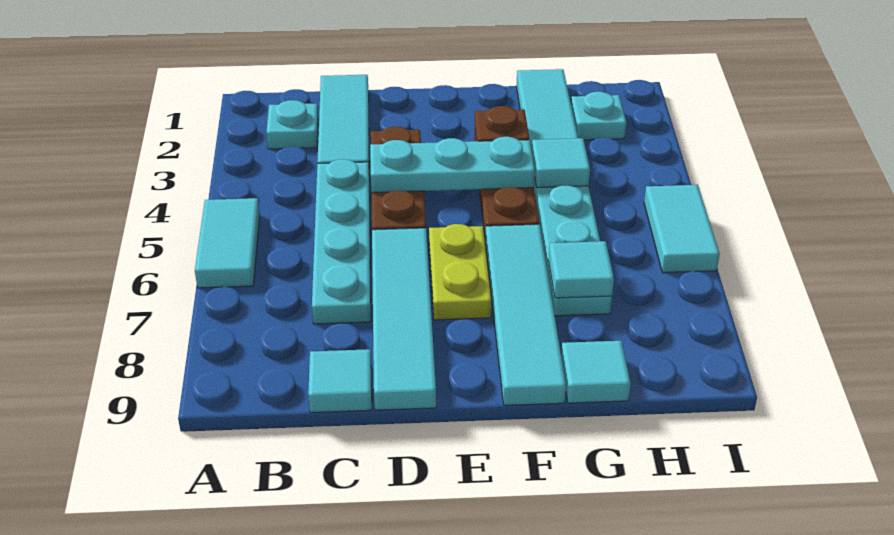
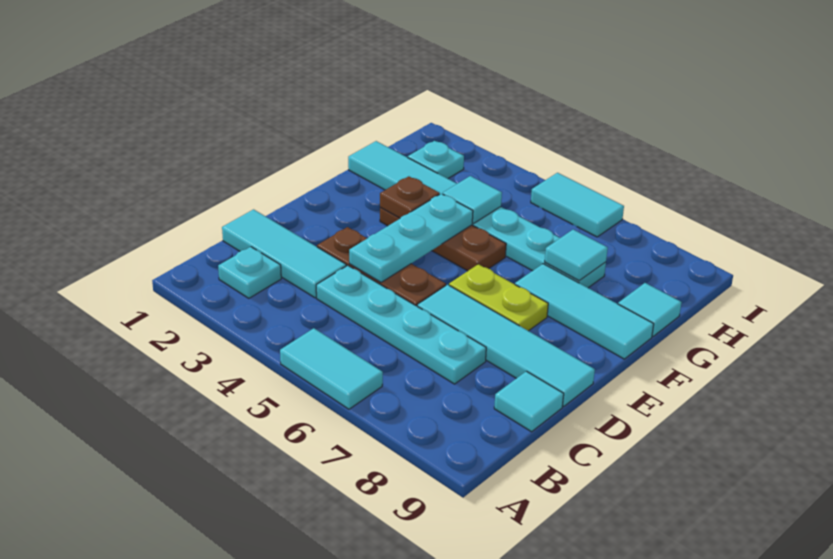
cyan 1x4 tile [485,224,566,405] -> cyan 1x3 tile [515,264,654,359]

